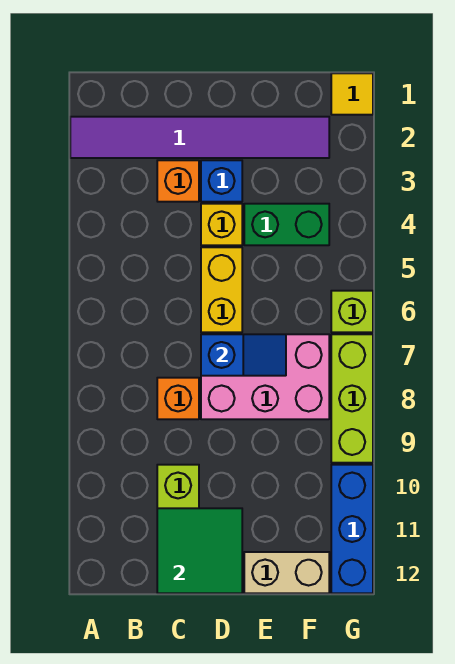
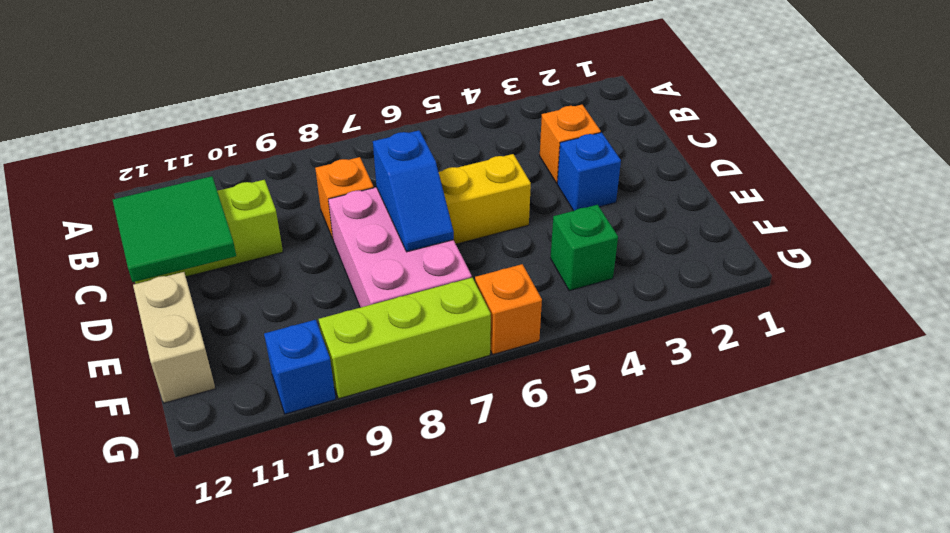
purple 1x6 tile [70,117,329,158] -> none
yellow 1x1 brick [201,204,242,245] -> none
green 1x2 brick [244,204,329,245] -> green 1x1 brick [550,205,618,291]
yellow 1x1 tile [331,73,373,115] -> none
lime 1x1 brick [331,291,373,332] -> orange 1x1 brick [475,264,542,354]
blue 1x3 brick [331,465,373,593] -> blue 1x1 brick [264,320,336,414]

